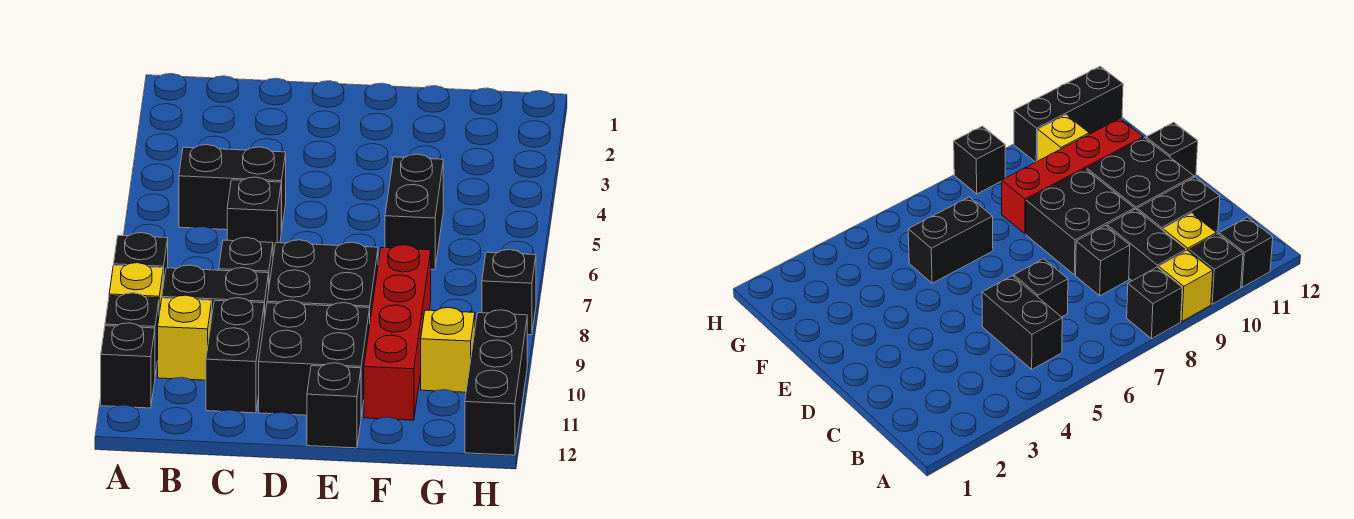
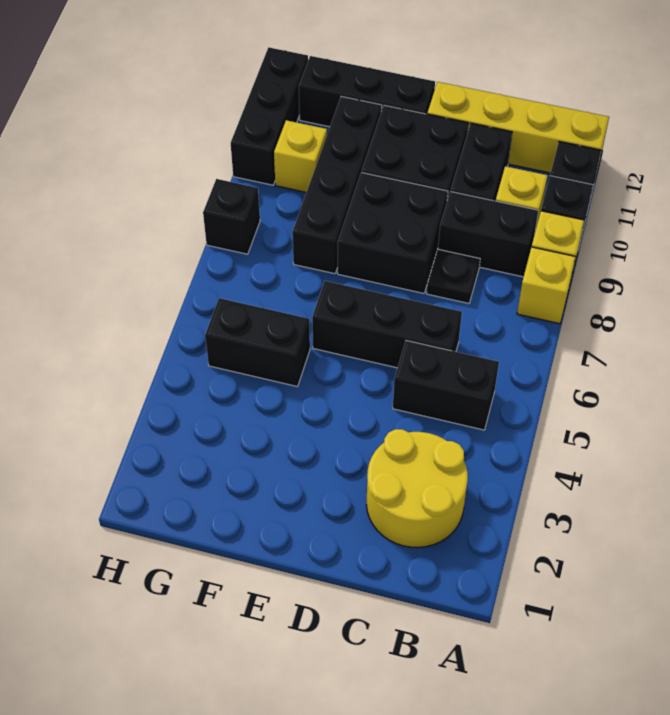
black 1x1 brick [114,233,168,285] -> yellow 1x1 brick [517,247,576,324]
none -> yellow 1x4 brick [427,82,609,174]
none -> yellow 2x2 round brick [366,429,468,547]
black 1x1 brick [227,177,281,256] -> black 1x3 brick [312,281,462,368]
black 1x1 brick [219,237,273,284] -> black 1x1 plate [427,249,480,303]
black 1x1 brick [307,363,361,448] -> black 1x3 brick [299,56,435,127]
black 1x2 brick [385,154,443,270] -> black 1x2 brick turned to [205,298,310,387]
red 1x4 brick [364,245,431,420] -> black 1x4 brick [292,97,382,274]

